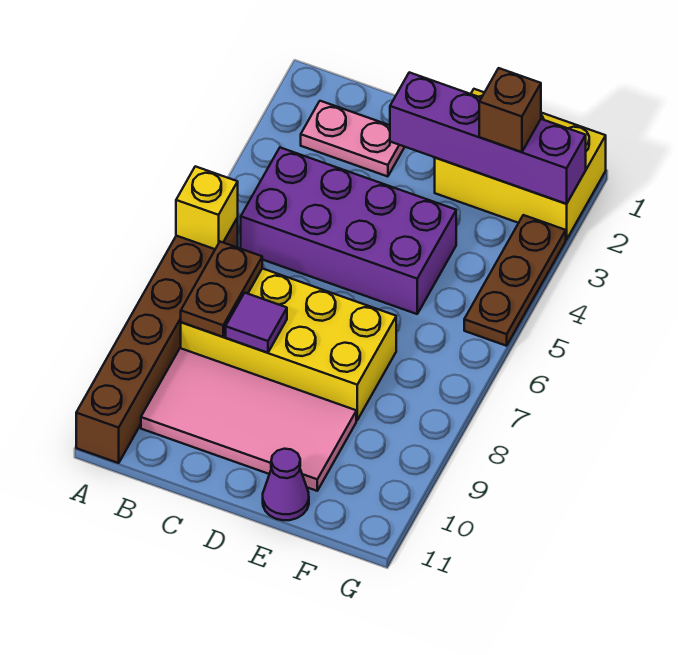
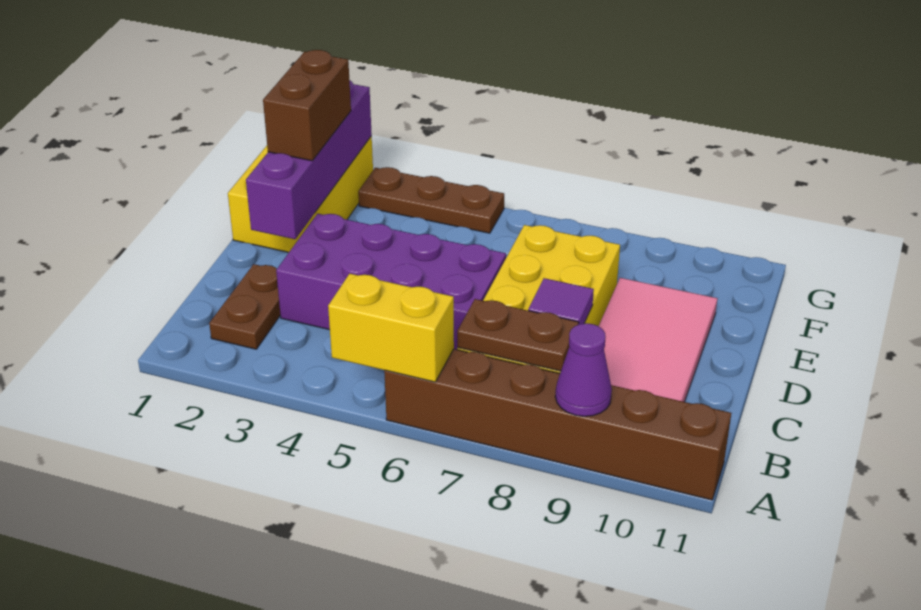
yellow 1x1 brick [176,166,238,249] -> yellow 1x2 brick [328,274,454,382]
pink 1x2 plate [301,101,404,177] -> brown 1x2 plate [209,264,280,349]
purple 2x4 brick [241,147,456,314] -> purple 2x4 brick turned to [276,214,506,350]
purple 1x1 cone [263,449,309,520] -> purple 1x1 cone moved to [555,323,612,416]
brown 1x1 brick [479,68,541,152] -> brown 1x2 brick [263,50,351,161]

